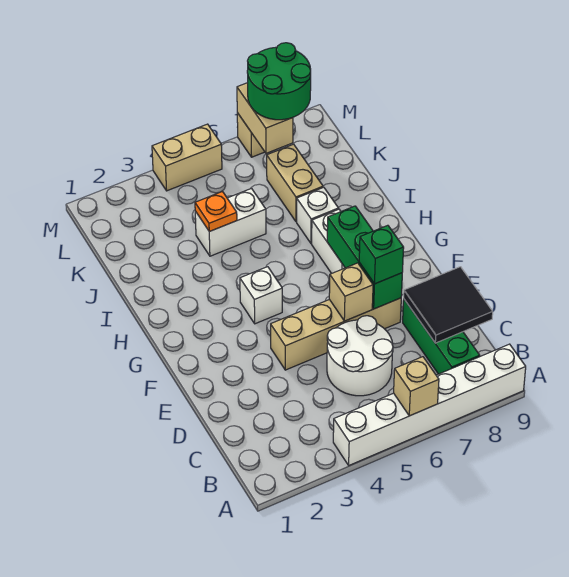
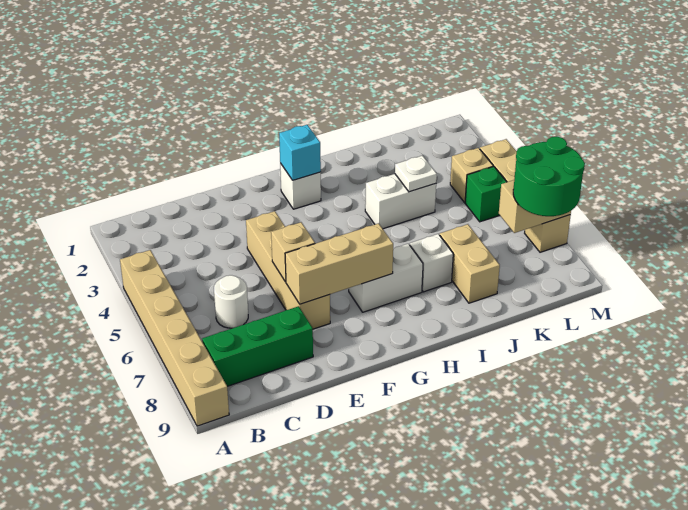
white 1x6 brick [333,344,526,465] -> tan 1x6 brick [120,250,229,426]
tan 1x1 brick [394,357,439,416] -> tan 1x1 brick moved to [450,148,493,202]
white 2x2 round brick [327,316,393,396] -> white 1x1 round brick [214,275,248,328]
black 2x2 tile [404,267,493,343] -> none
green 1x3 brick [327,206,402,309] -> tan 1x3 brick [285,223,393,304]
green 1x1 brick [359,225,404,284] -> green 1x1 brick moved to [465,167,507,222]
none -> cyan 1x1 brick [279,125,321,180]
white 1x1 brick [240,267,282,324] -> white 1x1 brick moved to [280,163,321,209]
white 1x2 brick [195,189,266,256] -> white 1x2 brick turned to [365,174,436,229]
orange 1x1 plate [195,192,237,231] -> white 1x1 plate [395,155,437,192]
tan 1x2 brick [267,144,323,222] -> tan 1x2 brick turned to [440,224,500,303]

